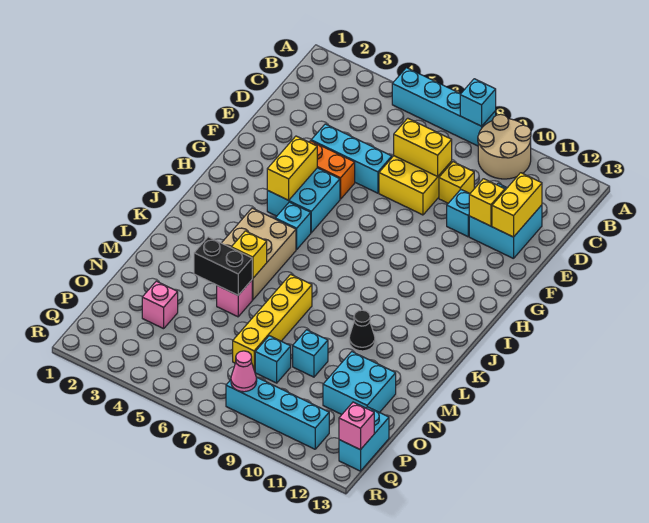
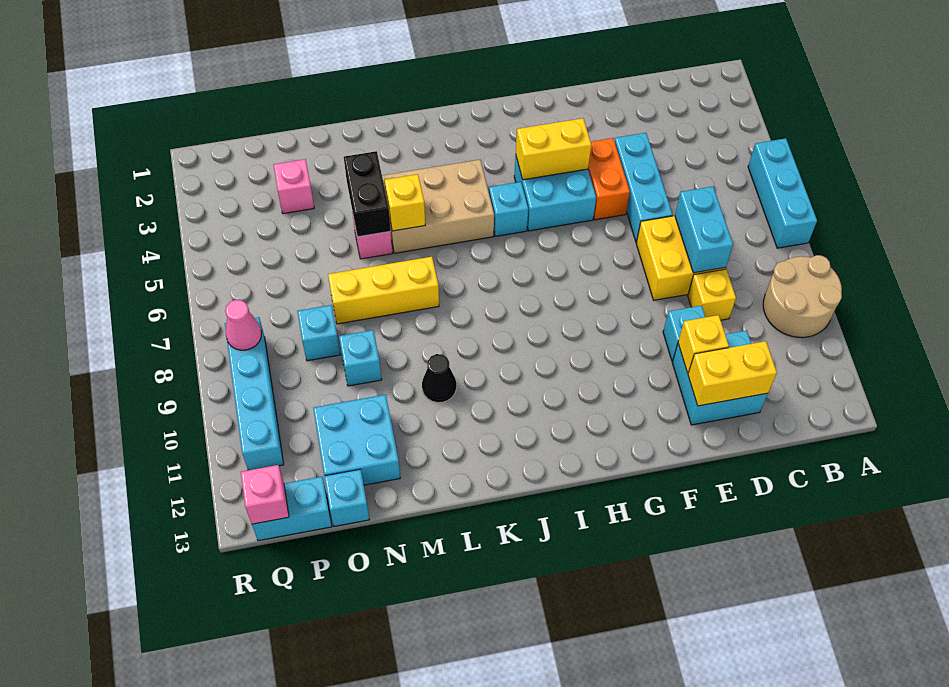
cyan 1x4 brick [392,68,496,146] -> cyan 1x3 brick [748,138,817,248]
cyan 1x1 brick [460,79,496,126] -> cyan 1x1 brick moved to [324,469,370,526]
yellow 1x2 brick [394,118,452,176] -> cyan 1x2 brick [675,186,733,273]
yellow 1x4 brick [233,274,312,371] -> yellow 1x3 brick [328,257,439,324]

